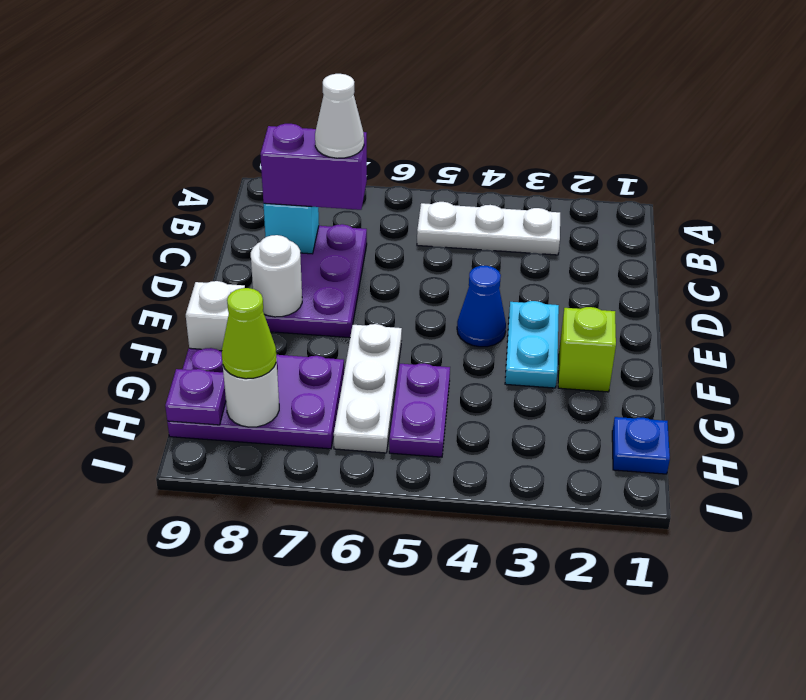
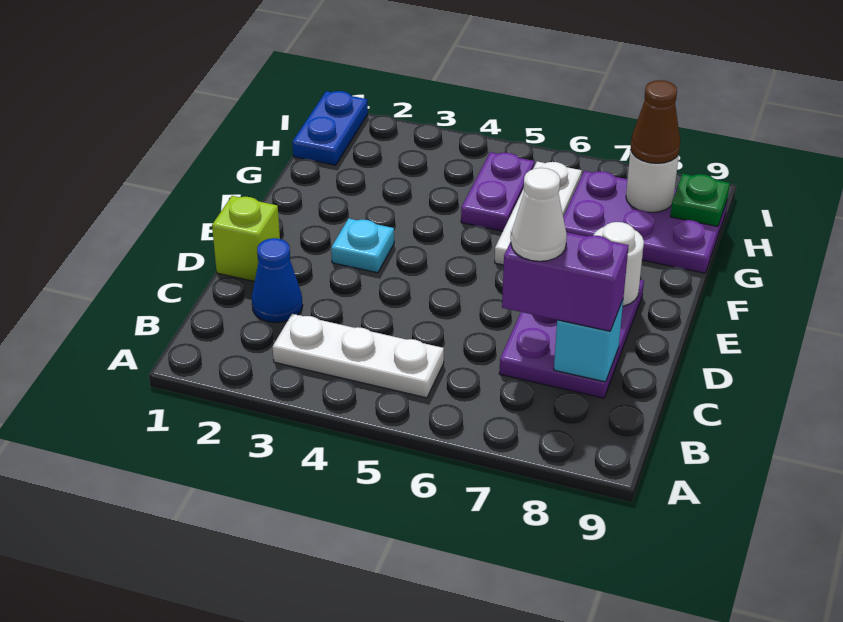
cyan 1x2 plate [505,301,559,388] -> cyan 1x1 plate [331,219,394,273]
blue 1x1 cone [457,266,506,347] -> blue 1x1 cone moved to [252,238,303,323]
lime 1x1 brick [558,307,616,392] -> lime 1x1 brick moved to [212,196,280,281]
white 1x1 brick [186,281,245,351] -> none
blue 1x1 plate [612,417,670,474] -> blue 1x2 plate [292,91,368,165]
lime 1x1 cone [222,288,276,379] -> brown 1x1 cone [631,80,680,163]
purple 1x1 plate [165,369,226,425] -> green 1x1 plate [670,174,730,226]

